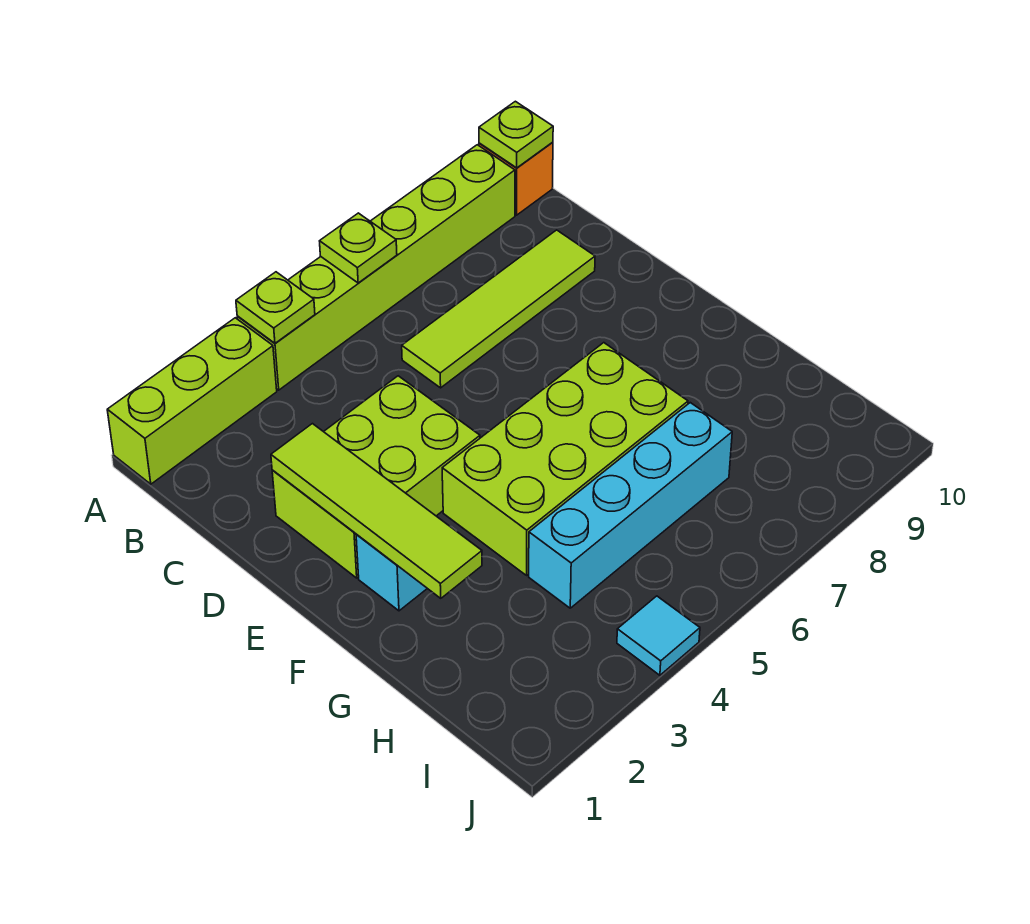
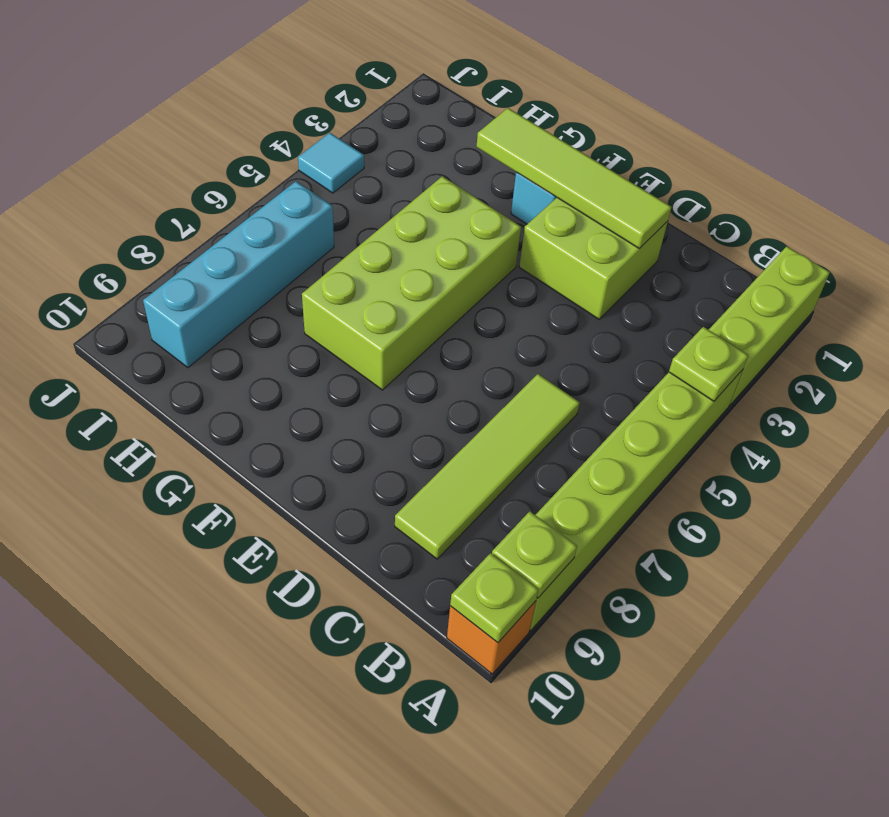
lime 1x1 plate [320,213,397,283] -> lime 1x1 plate moved to [492,511,577,598]
lime 2x3 brick [272,376,480,578] -> lime 2x2 brick [519,198,667,319]
cyan 1x4 brick [529,403,732,608] -> cyan 1x4 brick moved to [143,181,334,368]

